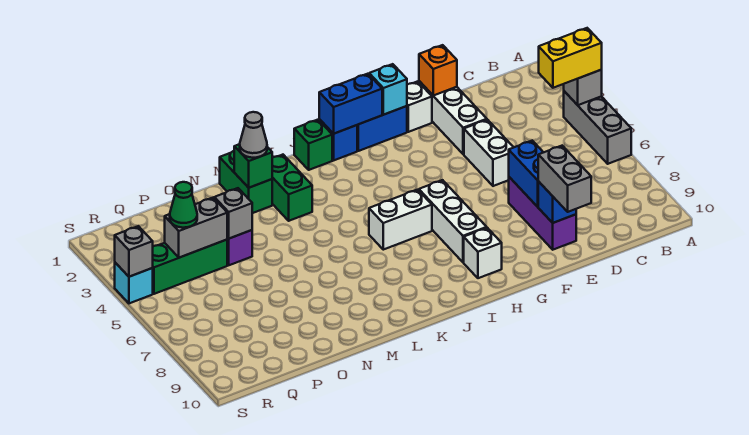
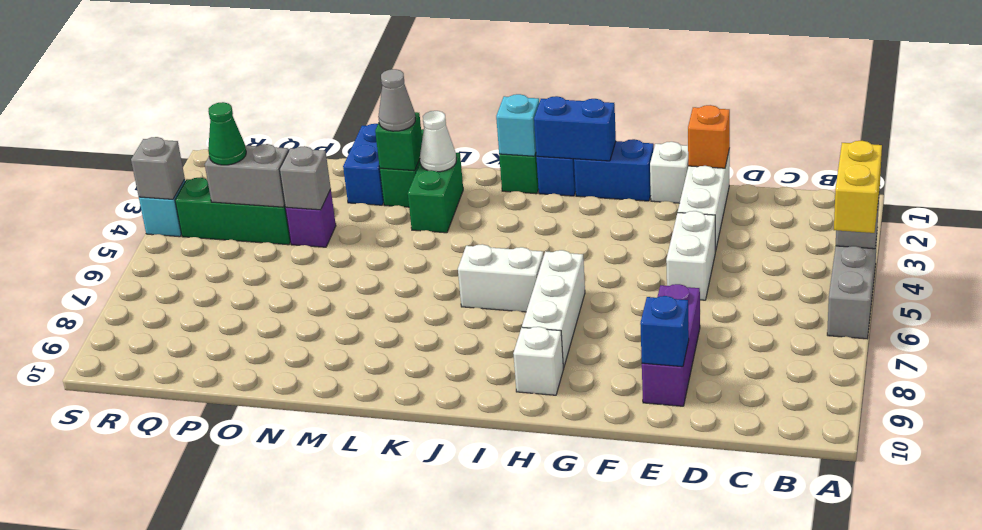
yellow 1x2 brick [539,28,602,88] -> yellow 1x2 brick turned to [834,141,882,233]
blue 1x2 brick [509,141,543,207] -> blue 1x2 brick moved to [343,124,384,205]
grey 1x2 brick [538,146,591,212] -> none
cyan 1x1 brick [369,64,407,115] -> cyan 1x1 brick moved to [496,94,539,156]
none -> white 1x1 cone [420,111,456,172]

